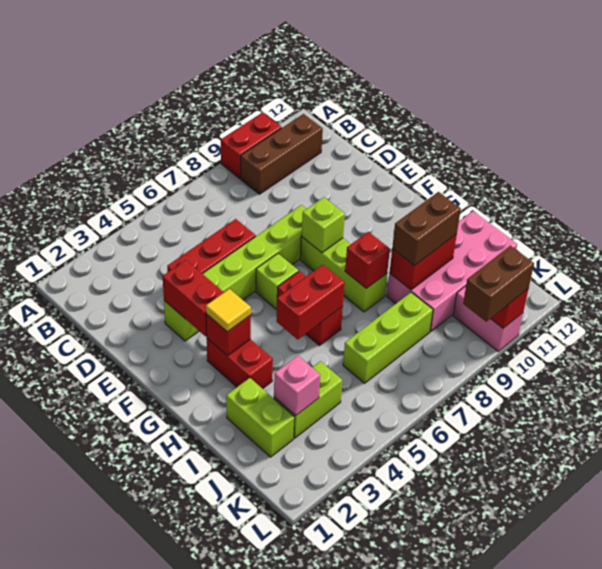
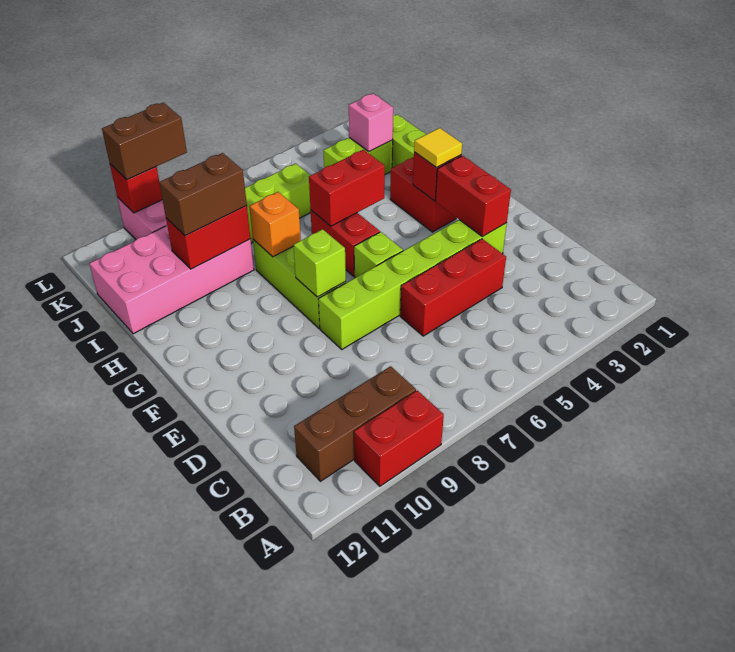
red 1x1 brick [345,232,390,288] -> orange 1x1 brick [249,192,301,257]

